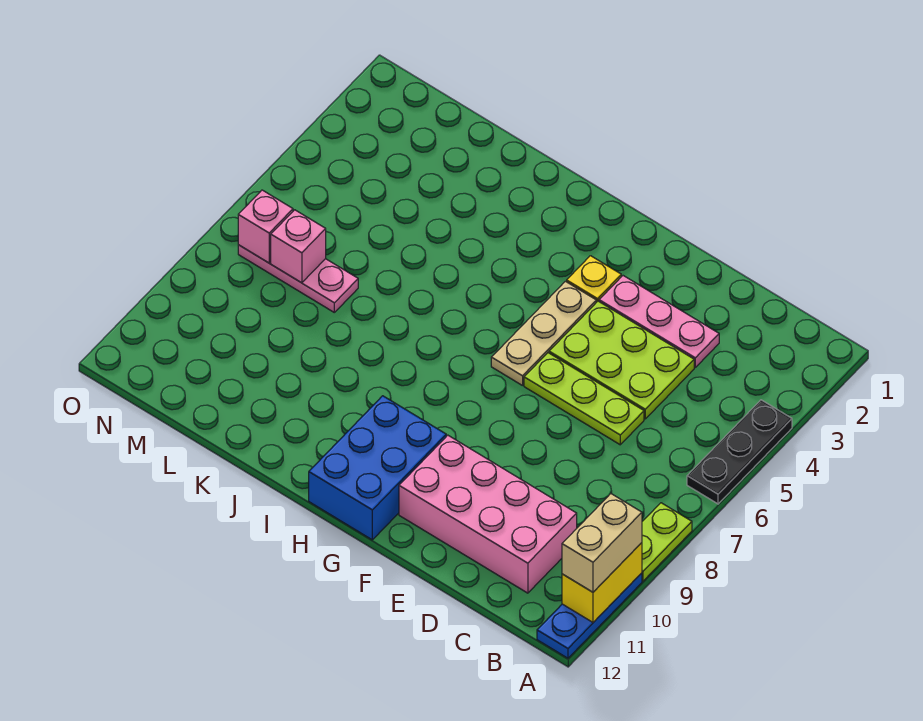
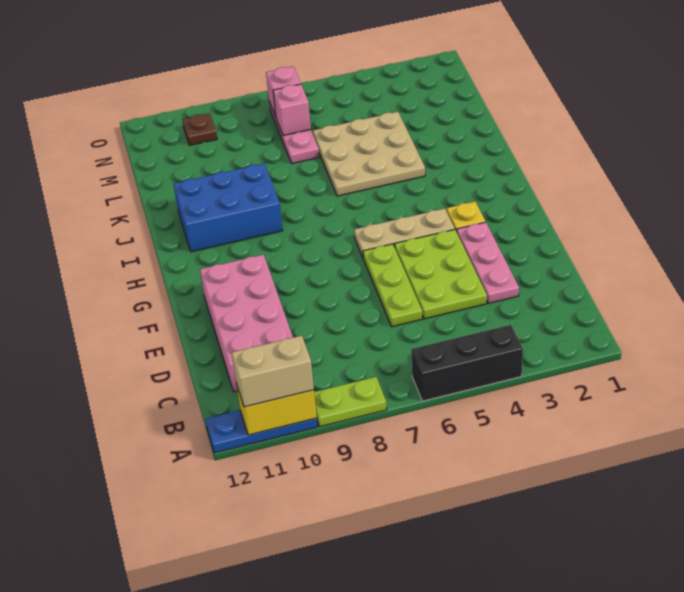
black 1x3 plate [687,400,792,504] -> black 1x3 brick [411,325,523,401]
blue 2x3 brick [309,396,446,540] -> blue 2x3 brick moved to [174,163,283,252]
none -> tan 3x3 plate [313,112,425,196]
none -> brown 1x1 plate [182,113,217,145]

